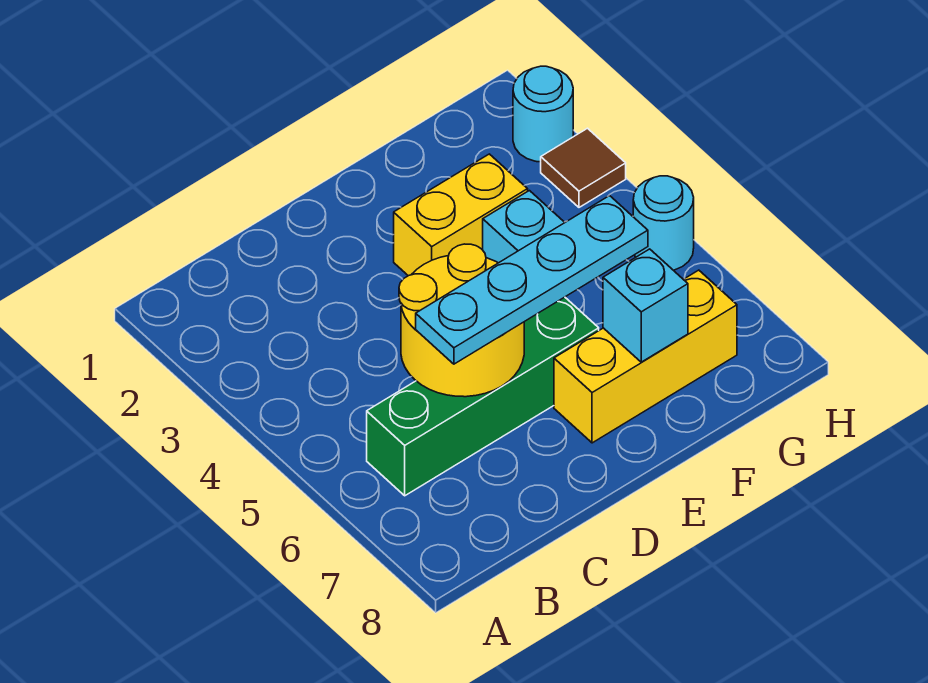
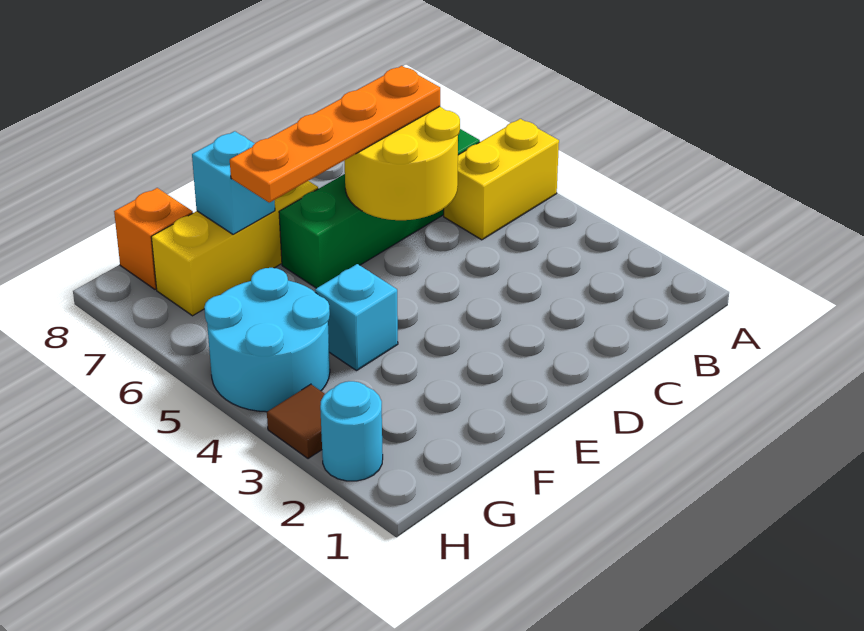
cyan 1x4 plate [416,196,648,364] -> orange 1x4 plate [230,66,440,202]
yellow 1x2 brick [394,154,528,276] -> yellow 1x2 brick moved to [444,119,559,240]
none -> orange 1x1 brick [114,188,193,289]
cyan 1x1 round brick [633,176,694,270] -> cyan 2x2 round brick [204,268,330,412]

